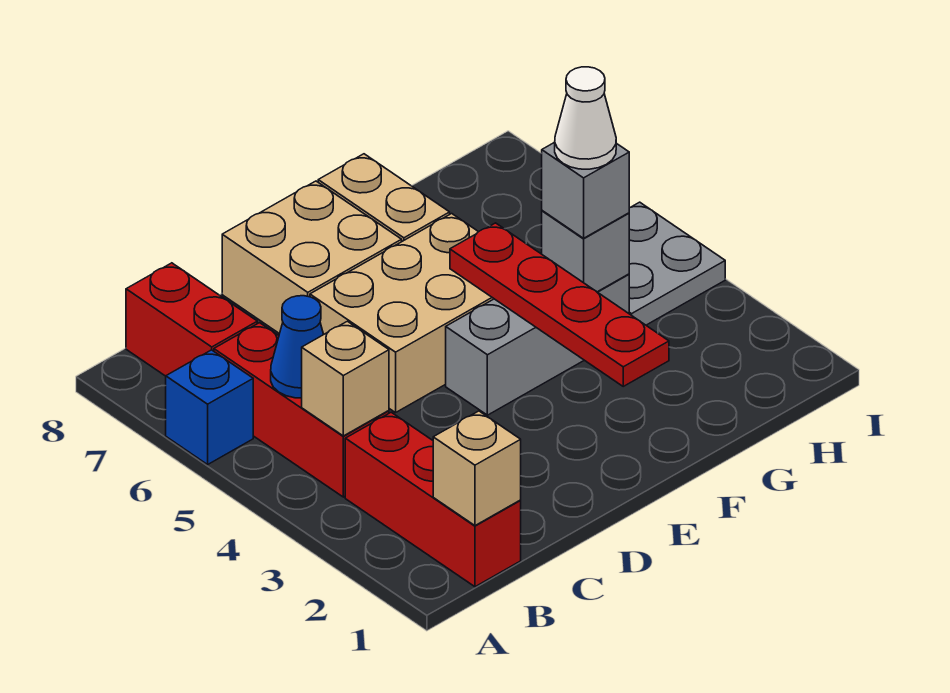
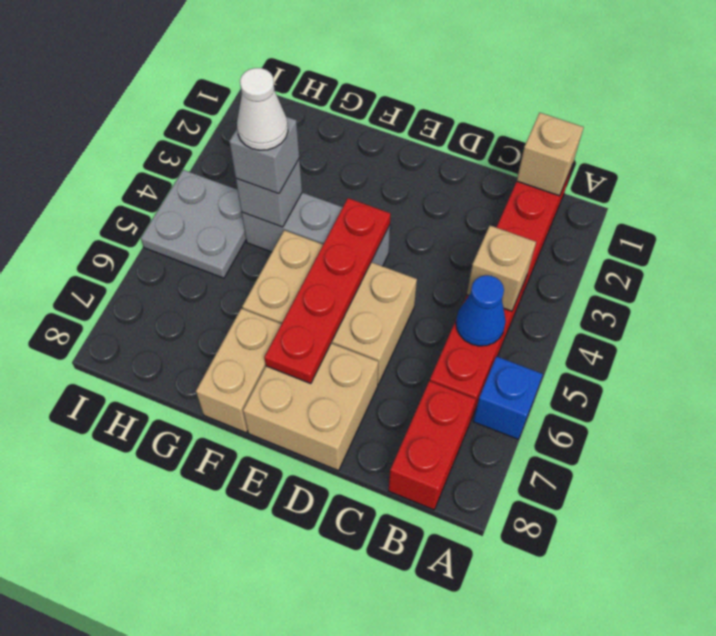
red 1x4 plate [450,223,669,386] -> red 1x4 plate moved to [264,198,391,384]

